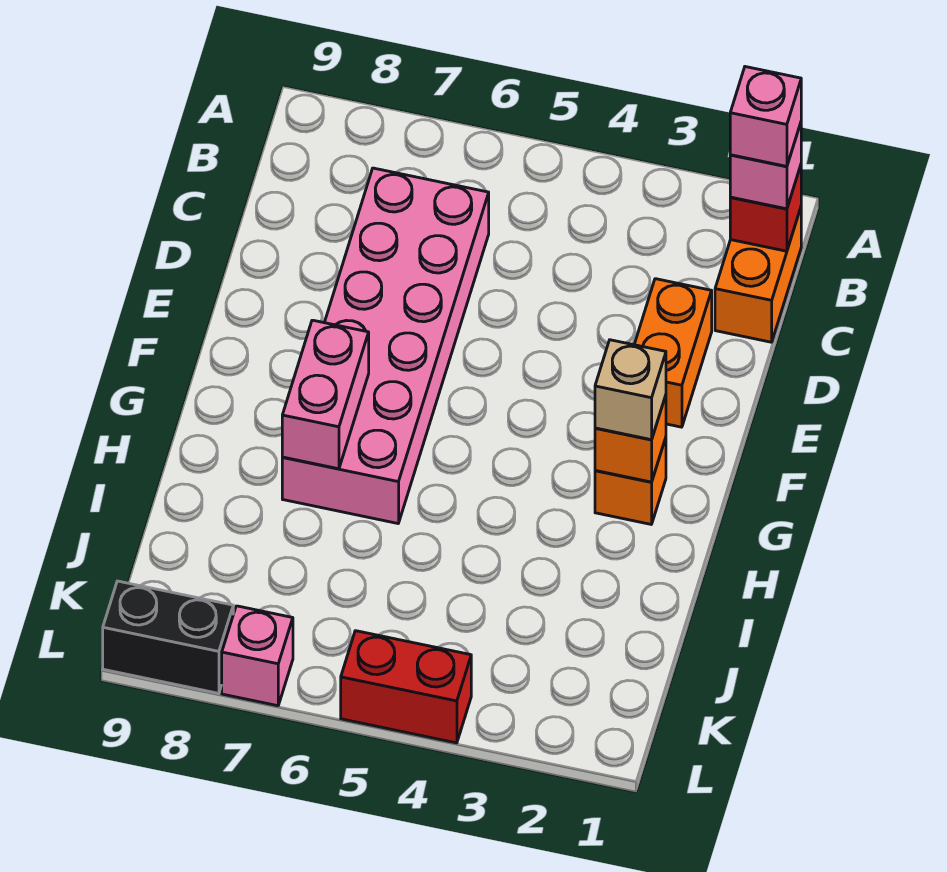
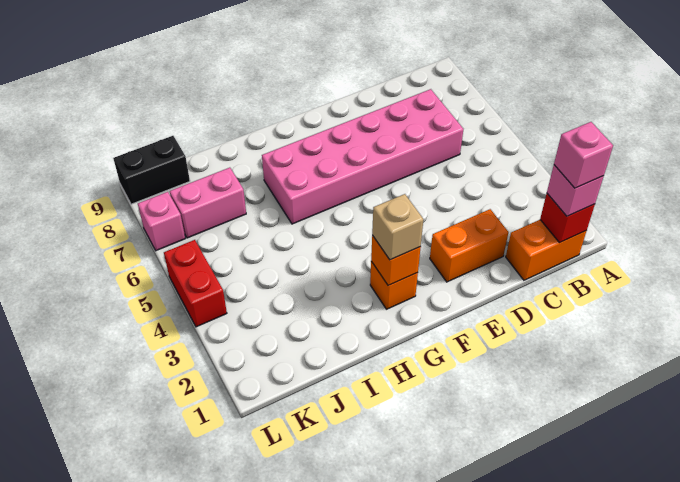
pink 1x2 brick [282,320,369,469] -> pink 1x2 brick moved to [170,168,246,238]
black 1x2 brick [103,581,233,693] -> black 1x2 brick turned to [113,136,190,204]

